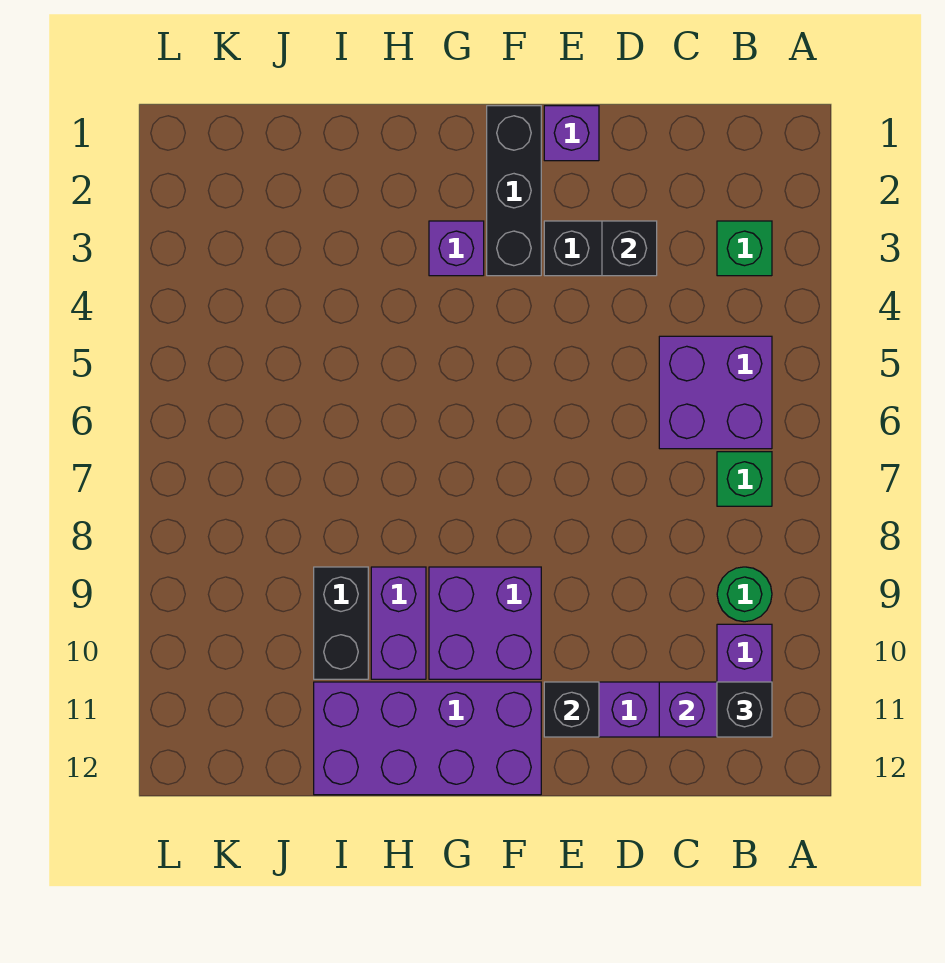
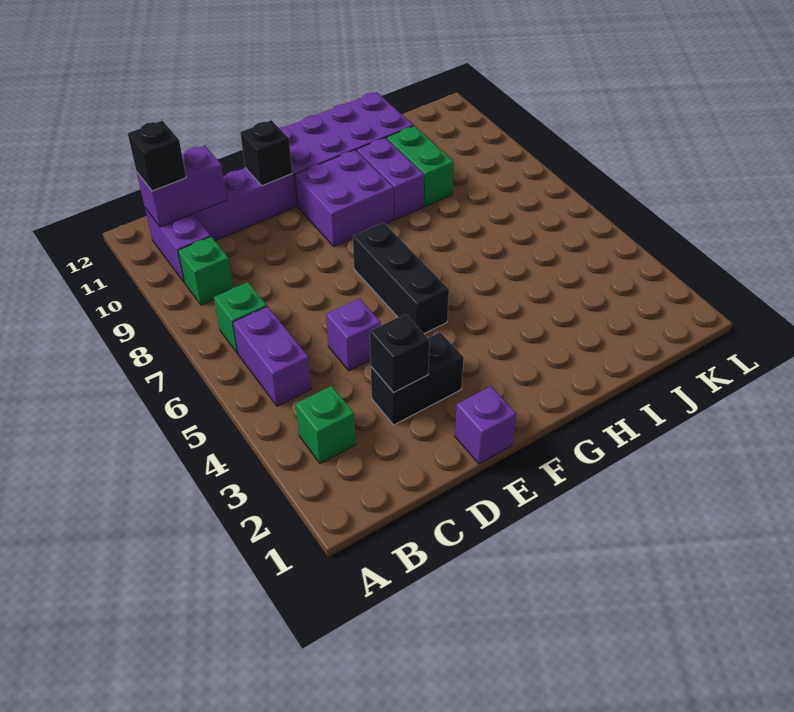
purple 2x2 brick [659,336,772,449] -> purple 1x2 brick [233,306,311,406]
green 1x1 round brick [717,567,772,622] -> green 1x1 brick [178,237,233,305]
black 1x3 brick [487,106,541,276] -> black 1x3 brick moved to [353,223,449,334]
purple 1x1 brick [429,221,484,276] -> purple 1x1 brick moved to [326,298,381,371]
black 1x2 brick [314,567,368,679] -> green 1x2 brick [387,126,454,206]

